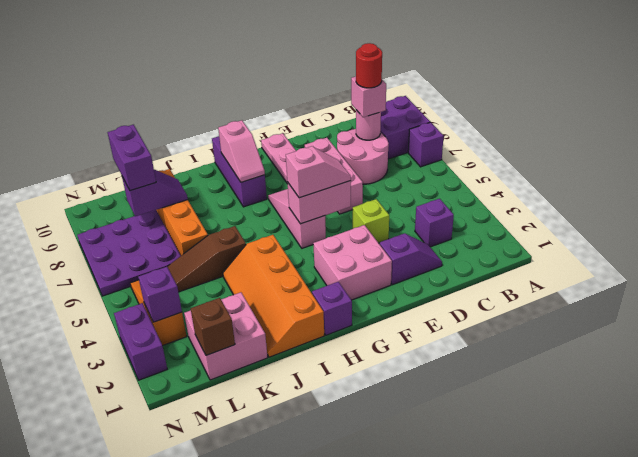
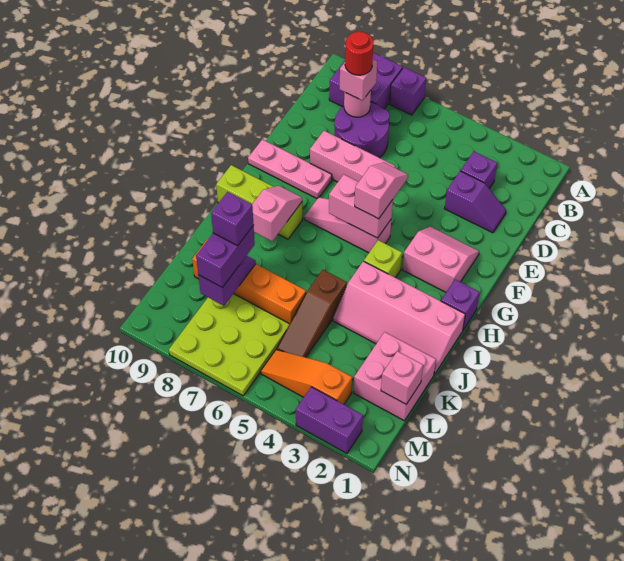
pink 2x2 round brick [337,129,389,184] -> purple 2x2 round brick [334,102,390,158]
purple 1x2 slope [380,233,442,285] -> purple 1x2 slope turned to [445,171,506,233]
lime 1x1 brick [353,199,389,243] -> lime 1x1 brick moved to [364,240,402,278]
pink 2x2 brick [313,225,392,300] -> pink 2x2 slope [402,227,479,292]
pink 1x2 brick [287,181,351,224] -> pink 1x2 brick turned to [329,175,393,238]
purple 1x3 brick [212,136,267,207] -> lime 1x3 brick [216,165,303,239]
pink 1x2 slope [218,120,265,182] -> pink 1x2 slope turned to [252,186,302,241]
orange 2x4 slope [223,235,324,357] -> pink 2x4 slope [333,261,465,374]
brown 1x1 brick [191,298,235,355] -> pink 1x1 brick [381,351,423,404]
purple 3x3 plate [77,210,181,296] -> lime 3x3 plate [169,294,289,396]
purple 1x2 brick [107,125,156,191] -> purple 1x2 brick turned to [196,225,255,288]
purple 1x1 brick [138,267,182,322] -> purple 1x1 brick moved to [211,192,254,246]

